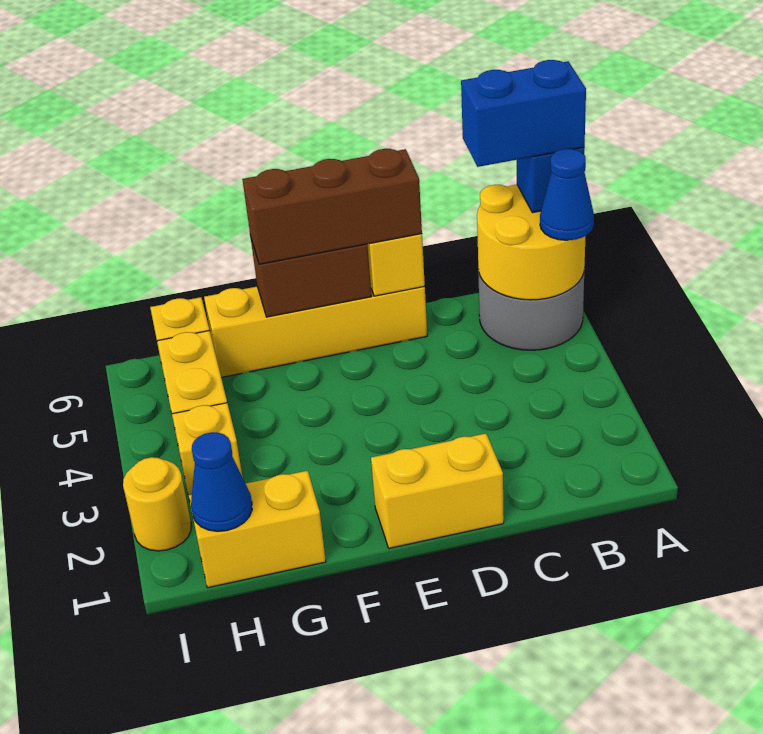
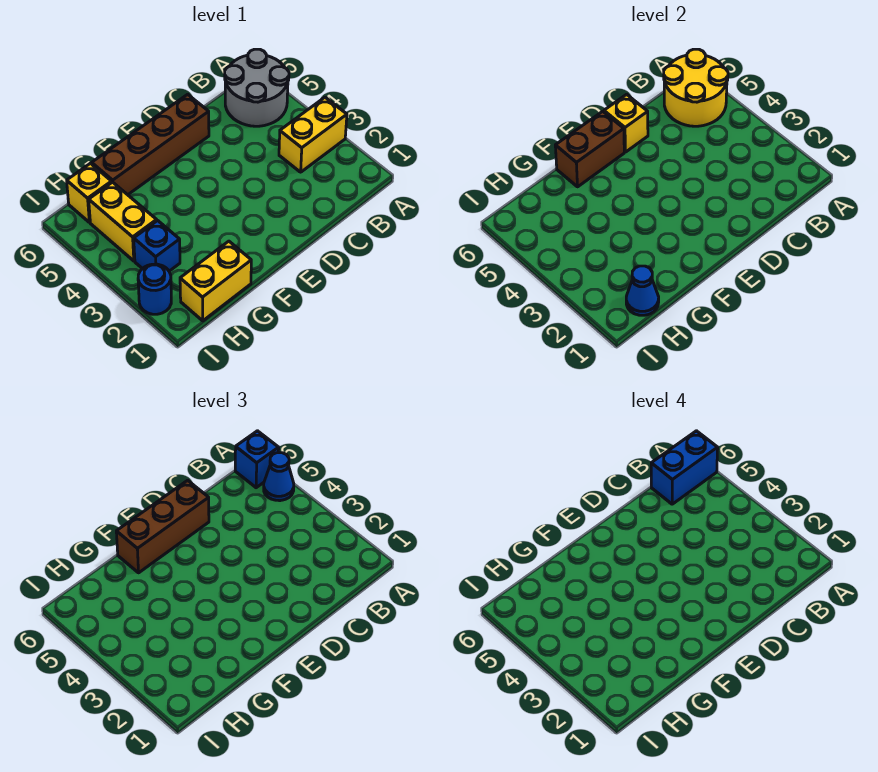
yellow 1x2 brick [371,434,504,548] -> yellow 1x2 brick moved to [279,97,347,172]
yellow 1x4 brick [204,286,427,377] -> brown 1x4 brick [92,94,209,195]
yellow 1x1 brick [172,403,242,501] -> blue 1x1 brick [134,221,180,271]
yellow 1x1 round brick [123,457,191,551] -> blue 1x1 round brick [138,264,171,314]

